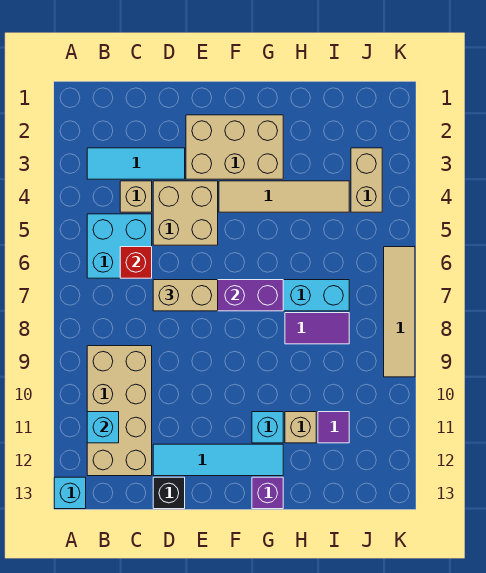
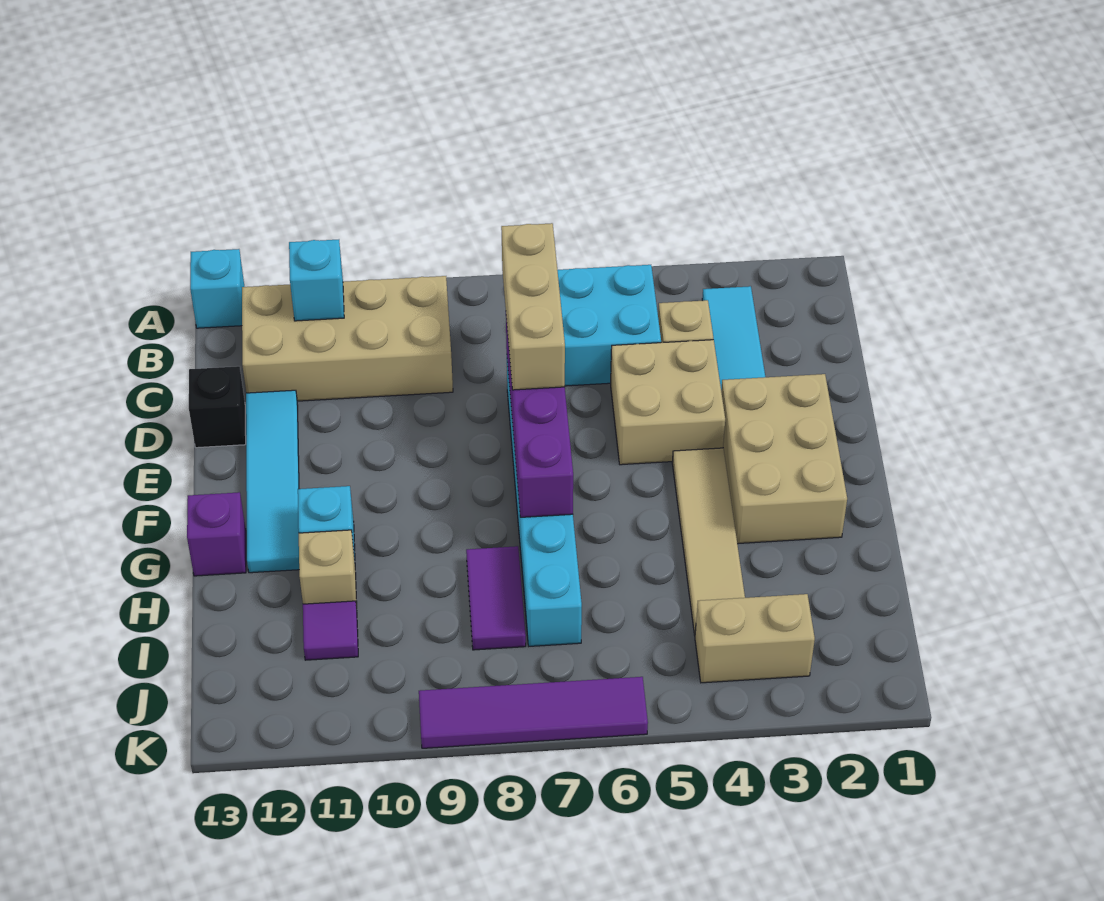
red 1x1 brick [120,247,152,278] -> none
tan 1x2 brick [153,280,218,311] -> tan 1x3 brick [501,223,565,390]
tan 1x4 tile [384,247,415,377] -> purple 1x4 tile [419,677,648,748]

